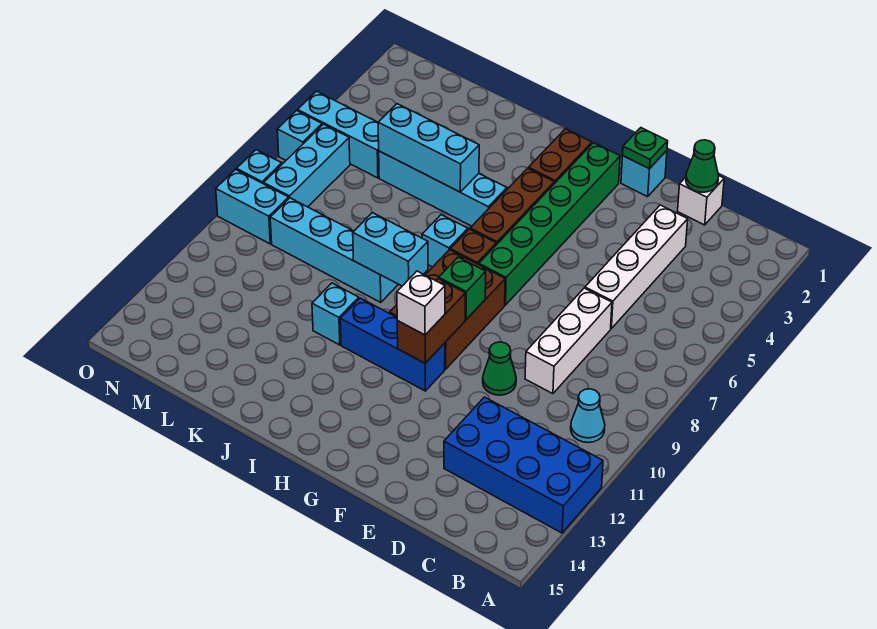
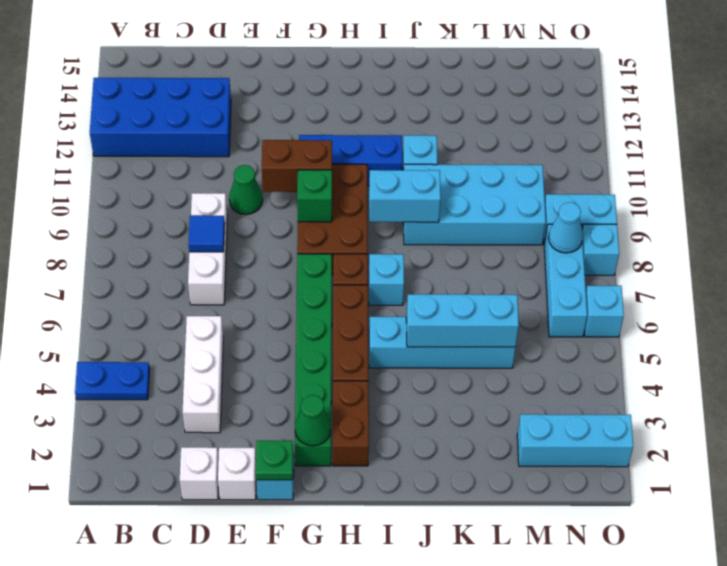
none -> blue 1x2 plate [75,362,150,400]
cyan 1x1 cone [571,389,605,443] -> cyan 1x1 cone moved to [548,202,583,253]
green 1x1 cone [686,140,719,192] -> green 1x1 cone moved to [295,395,331,446]
white 1x4 brick [585,205,688,328] -> white 1x3 brick [183,316,223,433]
none -> blue 1x1 tile [189,215,225,252]
brown 1x2 brick [397,279,465,363] -> brown 1x2 brick turned to [262,140,332,192]
white 1x1 brick [397,271,445,335] -> white 1x1 brick moved to [218,448,256,500]
cyan 1x4 brick [270,198,398,303] -> cyan 2x4 brick [403,164,546,245]
cyan 1x3 brick [298,91,379,178] -> cyan 1x3 brick moved to [517,414,633,467]

